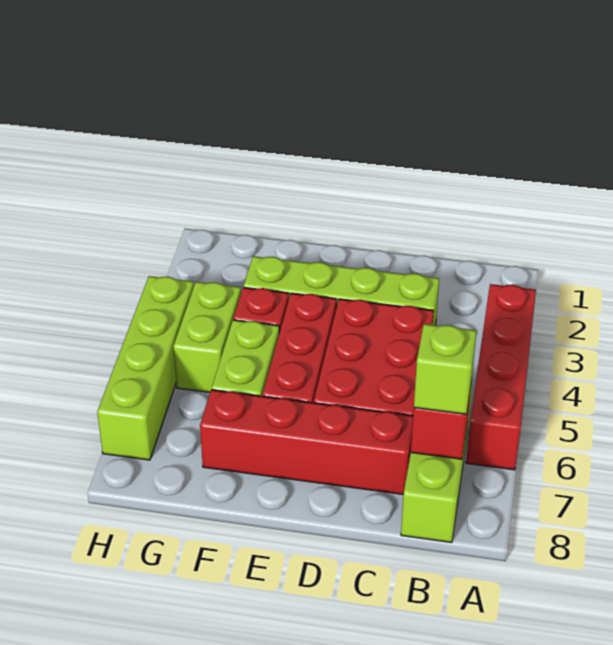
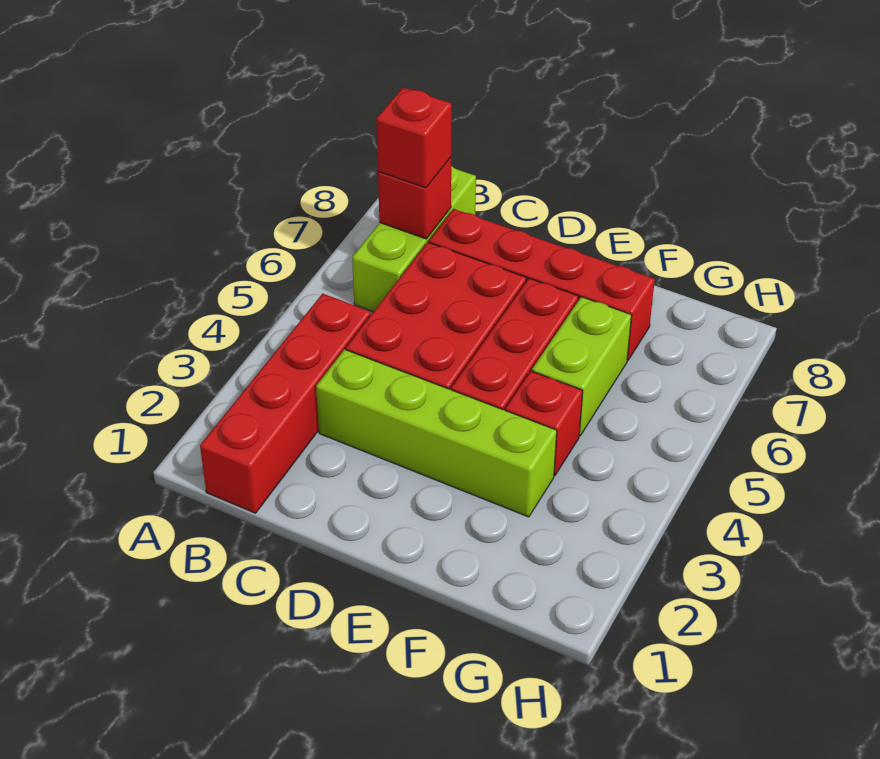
red 1x4 brick [466,284,536,470] -> red 1x4 brick moved to [200,294,371,513]
lime 1x1 brick [414,324,476,414] -> red 1x1 brick [376,87,452,188]
lime 1x2 brick [173,282,241,392] -> none
lime 1x4 brick [97,276,194,460] -> none

